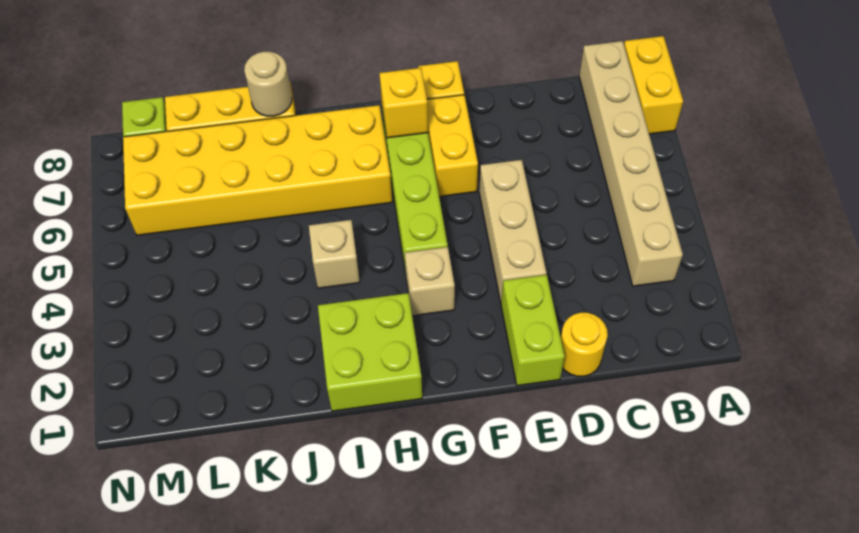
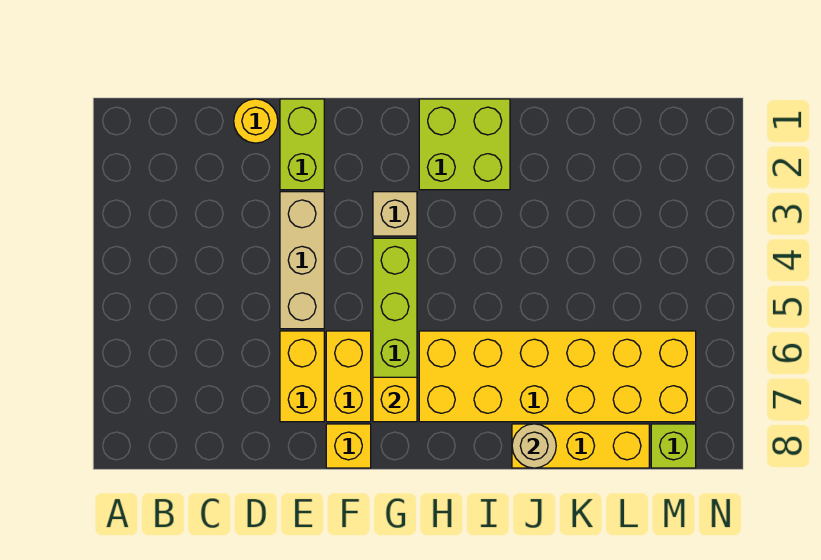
yellow 1x2 brick [624,36,683,134] -> yellow 1x2 brick moved to [280,331,324,422]
tan 1x6 brick [579,41,683,286] -> none
tan 1x1 brick [309,220,360,288] -> none

